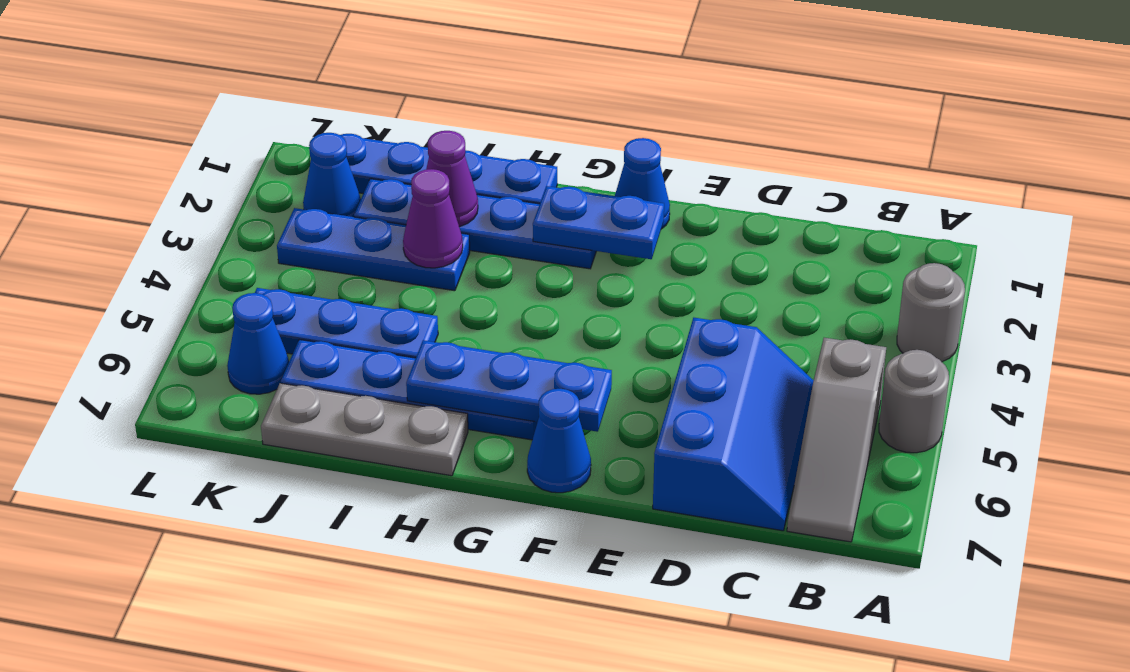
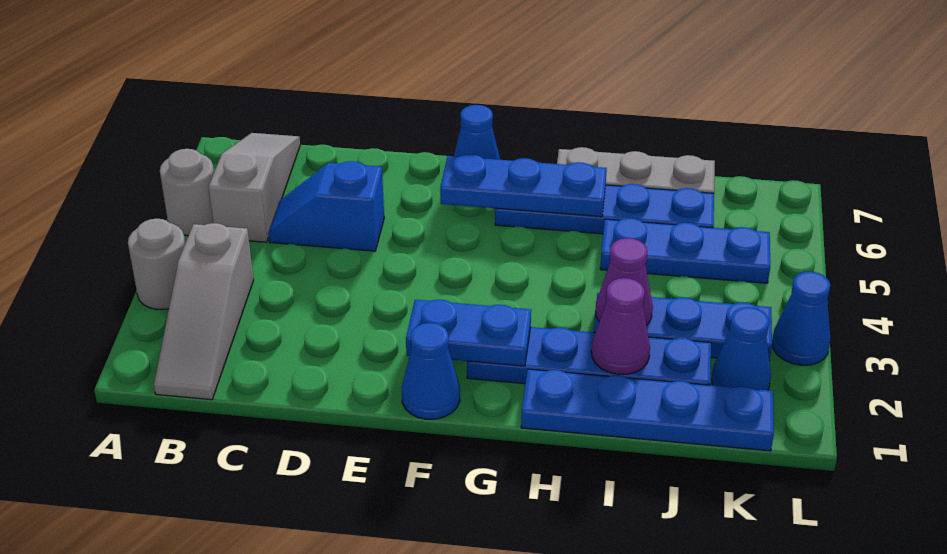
none -> grey 1x3 slope [154,223,254,400]
blue 2x3 slope [653,318,814,531] -> blue 1x2 slope [268,161,384,251]
blue 1x1 cone [227,293,289,394] -> blue 1x1 cone moved to [772,272,831,365]

